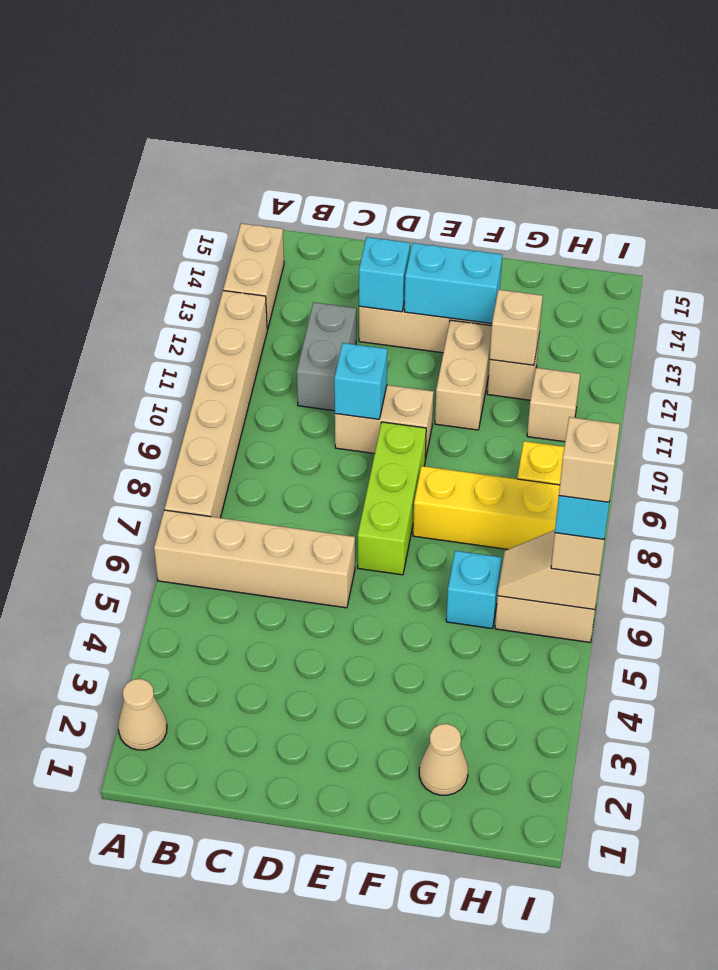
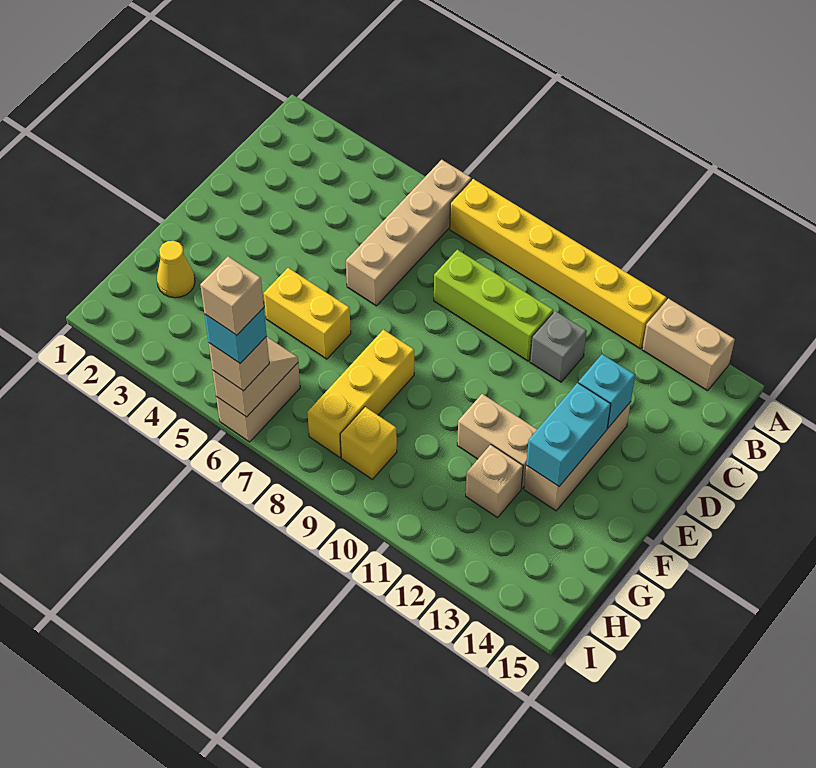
tan 1x1 cone [118,679,167,750] -> none
tan 1x6 brick [165,291,267,518] -> yellow 1x6 brick [450,179,667,349]
grey 1x2 brick [297,302,356,411] -> grey 1x1 brick [530,311,587,382]
tan 1x2 brick [335,385,434,460] -> none
cyan 1x1 brick [334,343,387,419] -> none
lime 1x3 brick [358,422,426,575] -> lime 1x3 brick moved to [434,250,553,361]
none -> yellow 1x2 brick [264,268,351,359]
tan 1x1 cone [419,724,468,795] -> yellow 1x1 cone [157,241,195,298]
cyan 1x1 brick [446,551,502,628] -> none
tan 1x1 brick [490,290,543,365] -> none
tan 1x1 brick [527,368,580,442] -> none

